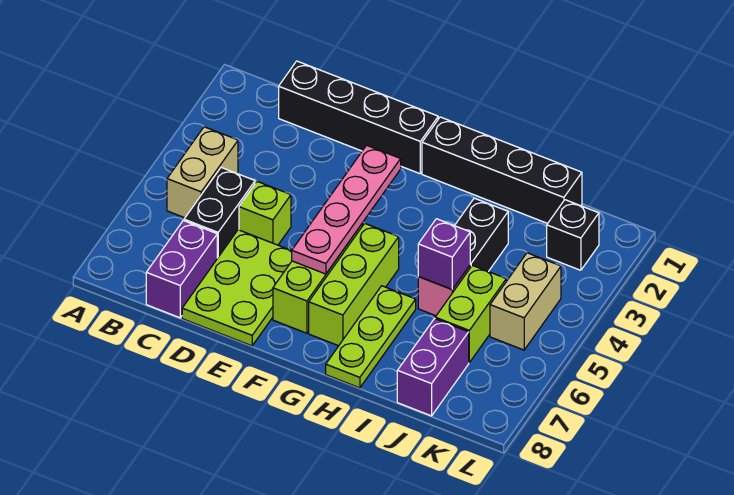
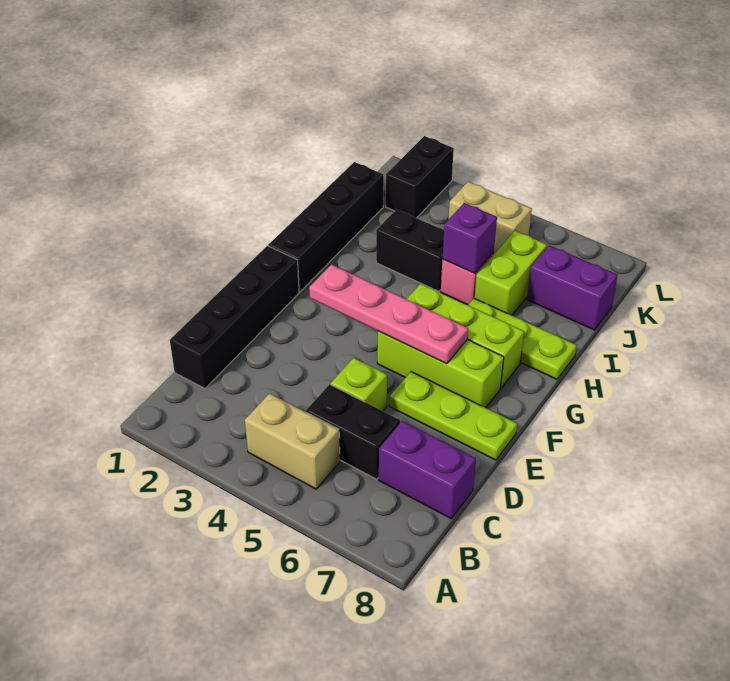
lime 2x3 plate [182,230,292,346] -> lime 1x3 plate [389,372,517,460]
lime 1x2 brick [435,265,506,362] -> lime 1x2 brick turned to [475,231,547,315]
black 1x1 brick [547,200,599,270] -> black 1x2 brick [386,136,454,218]

